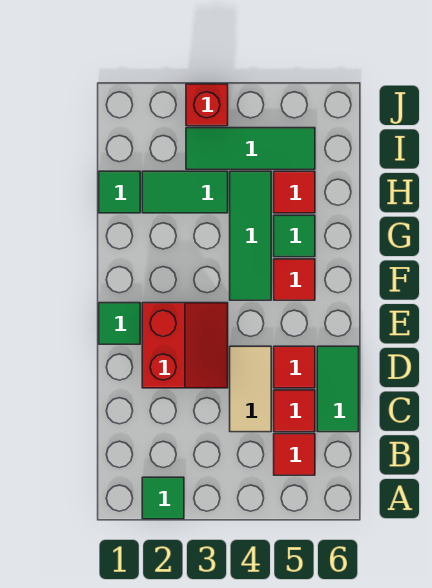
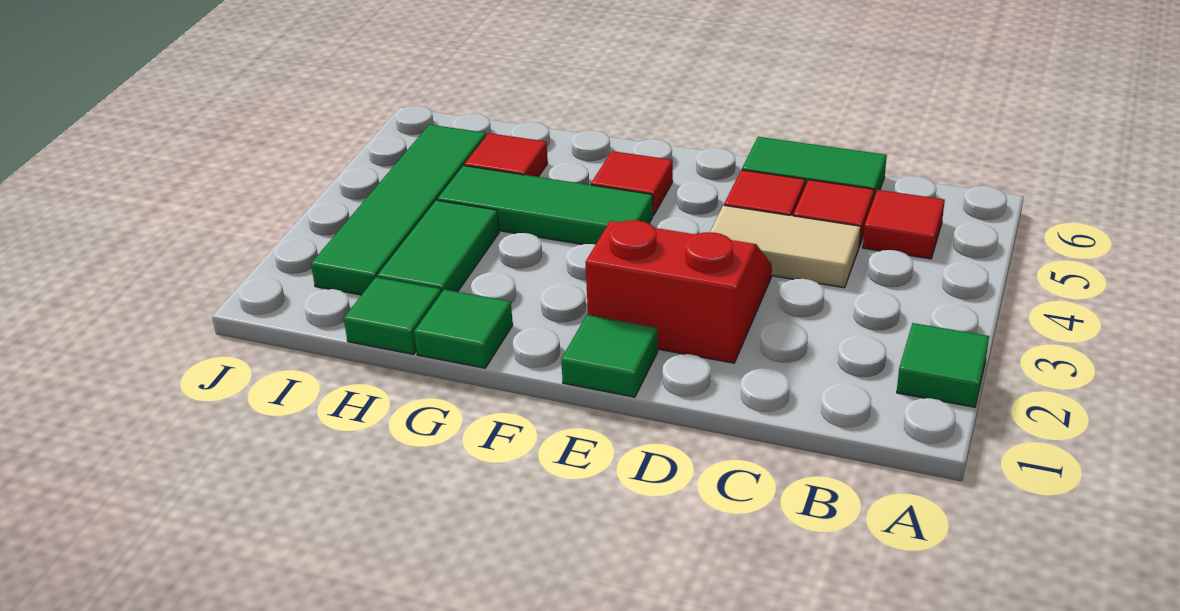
green 1x1 tile [274,215,315,257] -> green 1x1 tile moved to [414,290,513,368]
green 1x3 tile [186,128,315,169] -> green 1x4 tile [311,125,486,295]
red 1x1 brick [186,84,228,126] -> none

